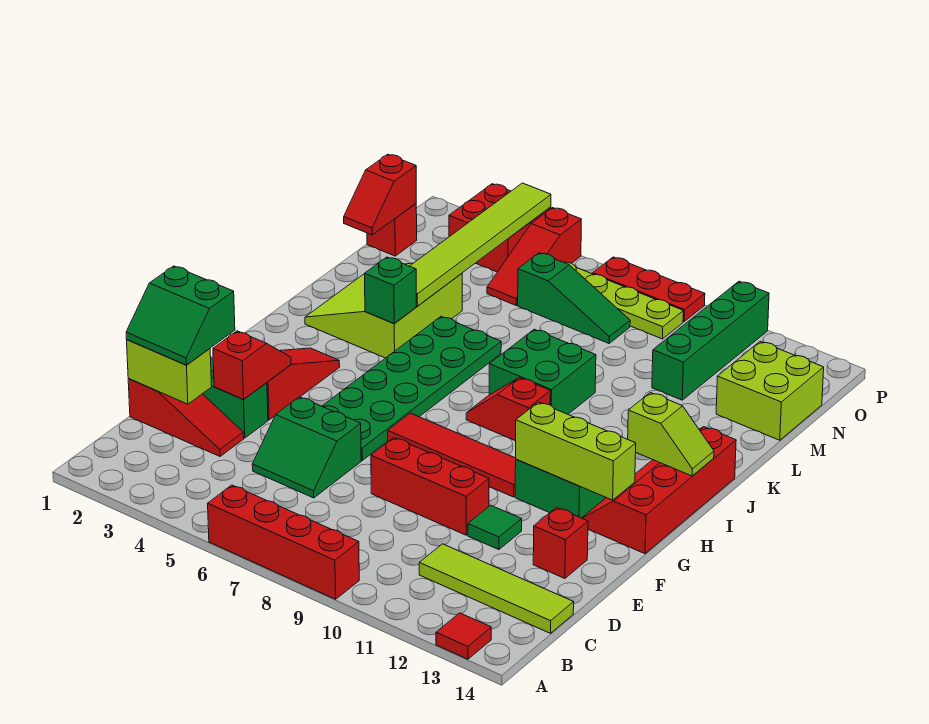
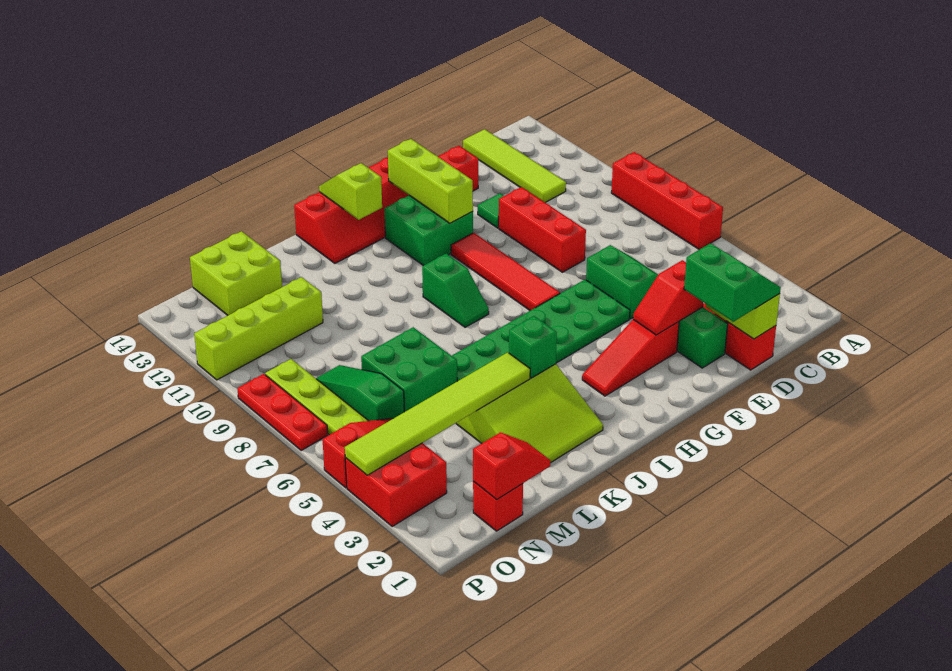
red 1x1 tile [436,613,491,659] -> none
red 1x2 slope [466,378,550,441] -> green 1x2 slope [422,254,489,327]
green 2x2 brick [489,329,596,414] -> green 2x2 brick moved to [361,327,457,412]
green 1x4 brick [652,281,769,400] -> lime 1x4 brick [194,277,323,380]

